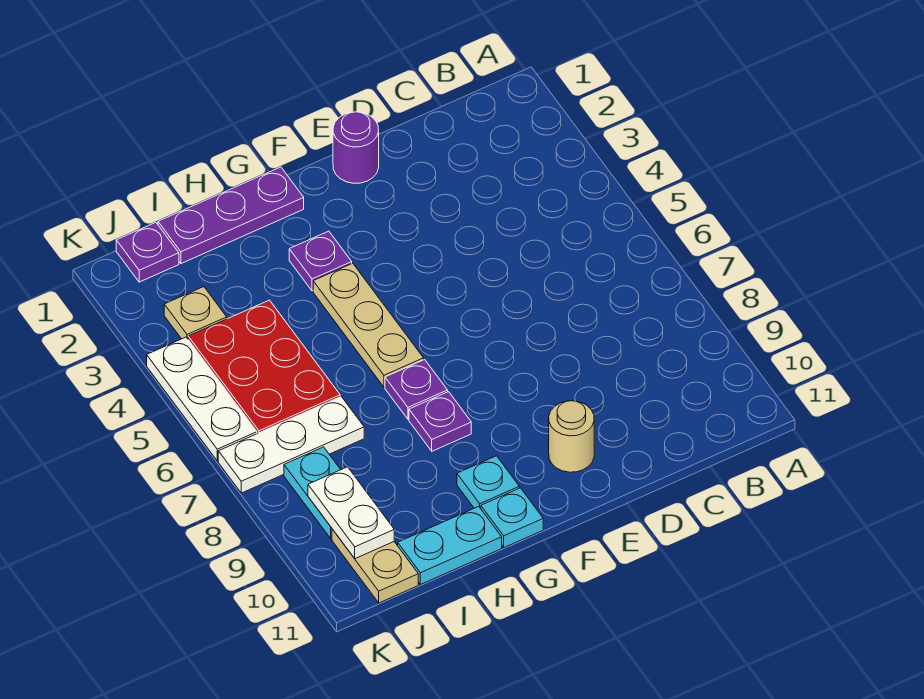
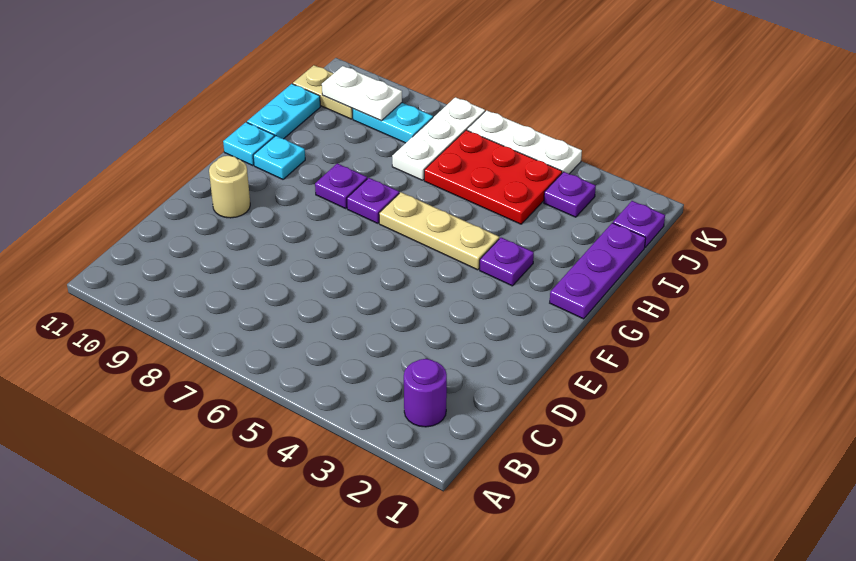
purple 1x1 round brick [333,112,379,183] -> purple 1x1 round brick moved to [404,359,447,427]
tan 1x1 plate [164,287,227,339] -> purple 1x1 plate [544,172,596,217]

